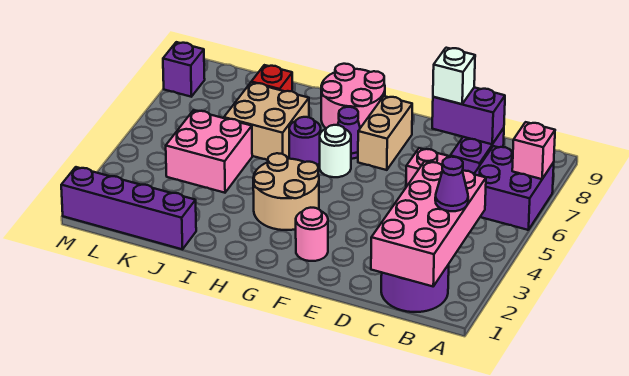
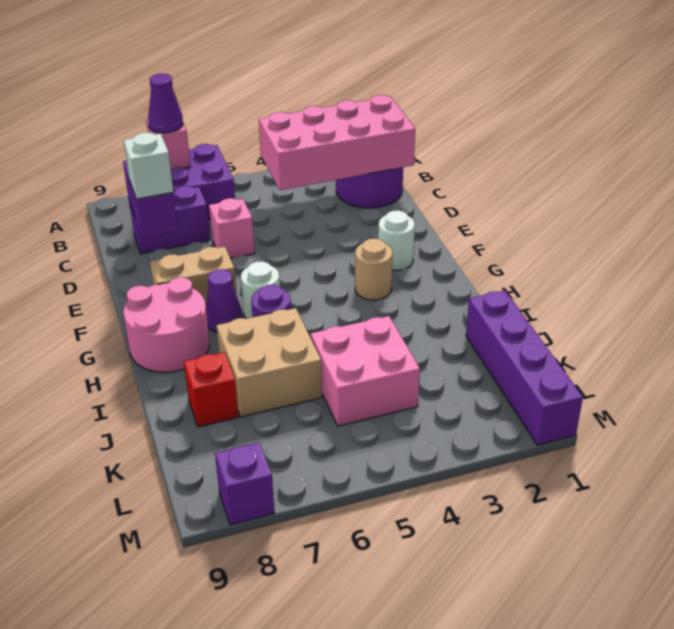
purple 1x1 cone [435,157,468,211] -> purple 1x1 cone moved to [148,74,183,133]
pink 1x1 round brick [296,208,328,261] -> white 1x1 round brick [378,210,415,270]
tan 2x2 round brick [253,153,319,230] -> tan 1x1 round brick [355,238,393,300]

